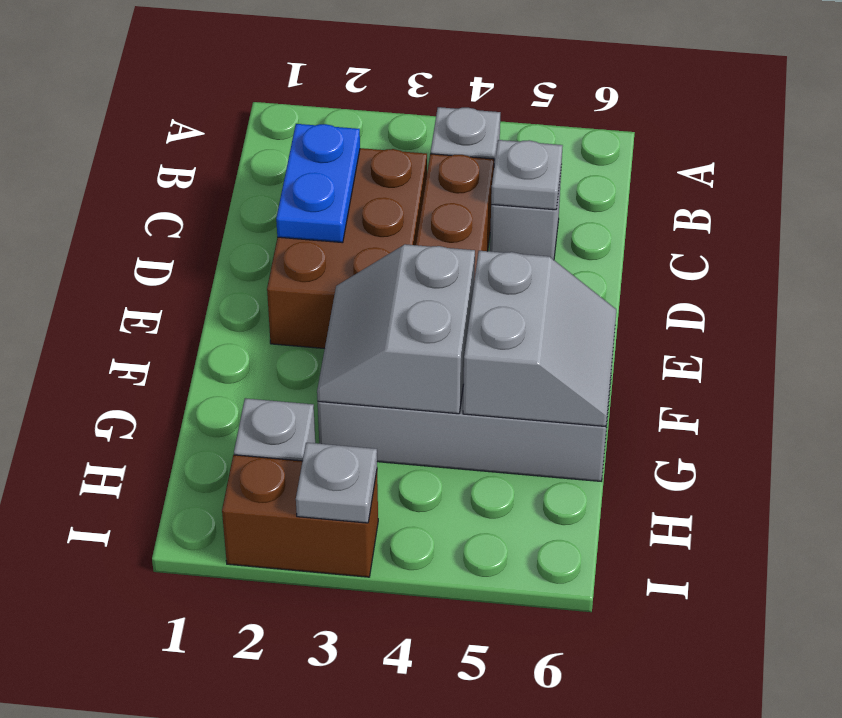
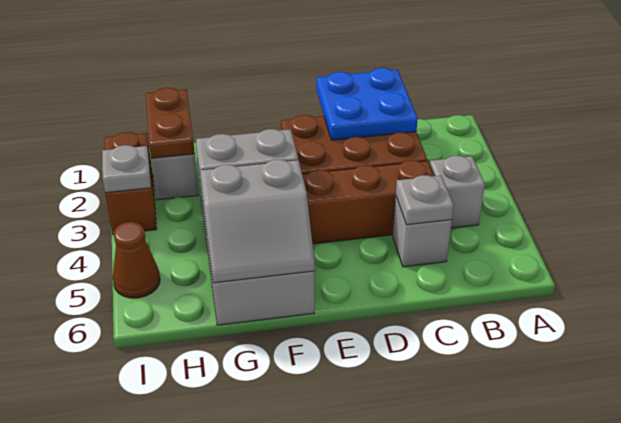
blue 1x2 plate [276,124,360,243] -> blue 2x2 plate [317,68,418,140]
none -> brown 1x2 plate [146,88,195,158]
none -> brown 1x1 cone [113,222,160,298]

